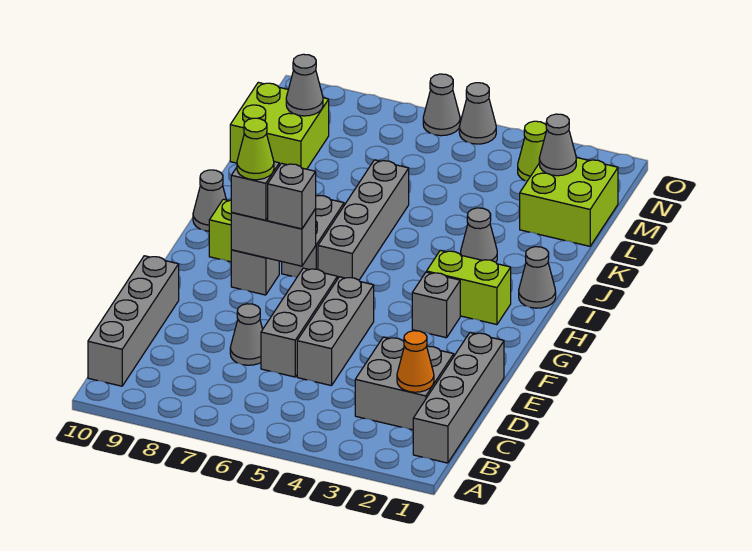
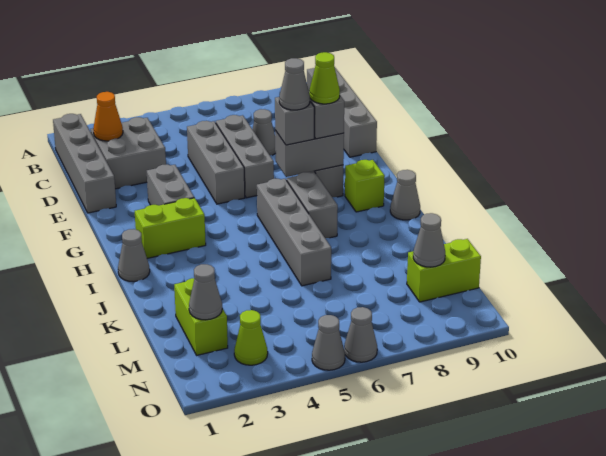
grey 1x1 brick [412,272,460,338] -> grey 1x2 brick [147,165,194,205]
grey 1x1 cone [461,208,497,262] -> grey 1x1 cone moved to [279,58,310,110]
lime 2x2 brick [520,157,618,246] -> lime 1x2 brick [174,278,228,355]
lime 2x2 brick [230,82,329,169] -> lime 1x2 brick [407,239,481,302]

